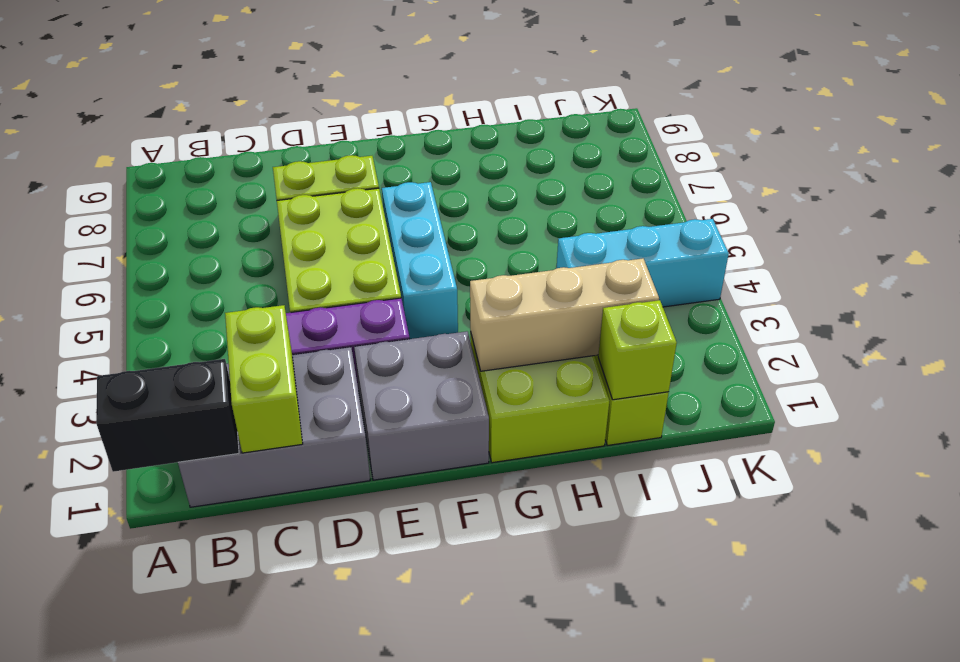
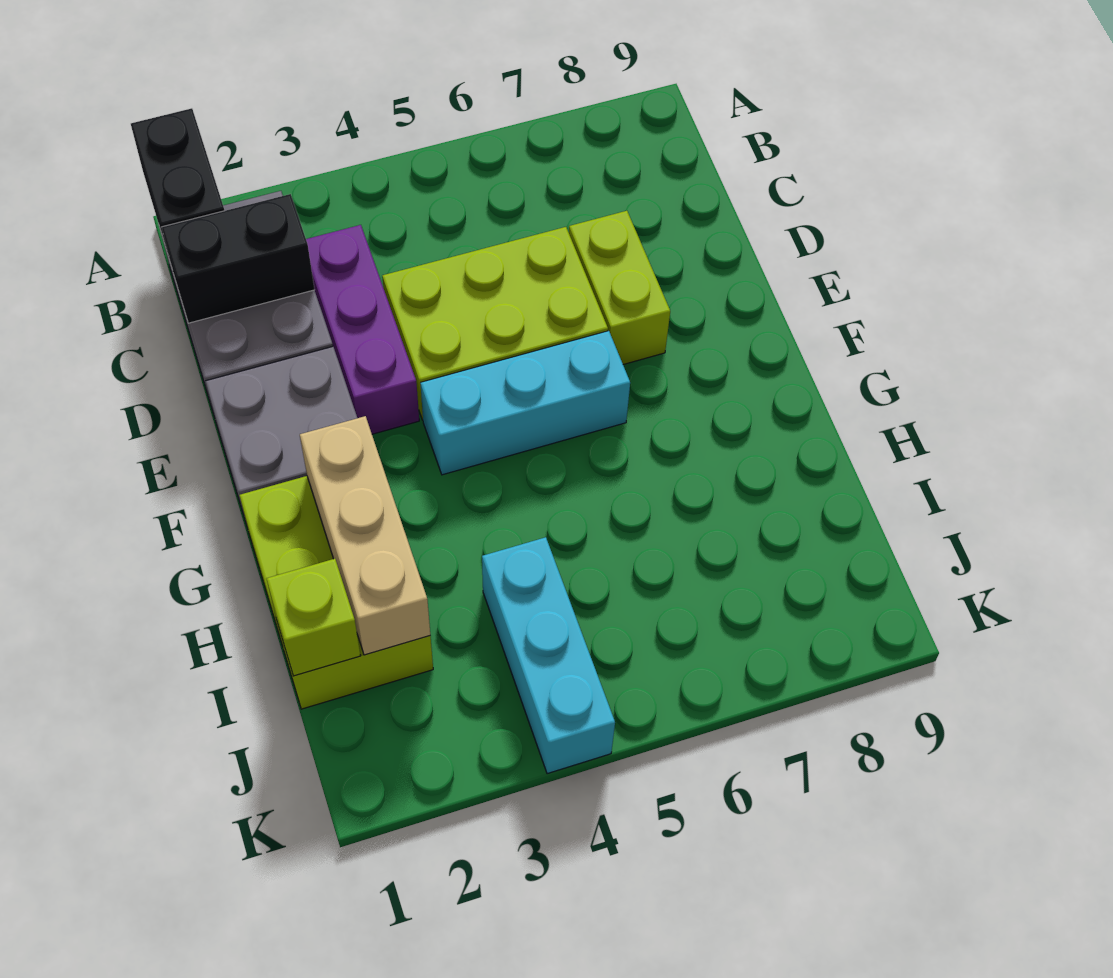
lime 1x2 brick [225,305,303,453] -> black 1x2 brick [161,194,315,323]

